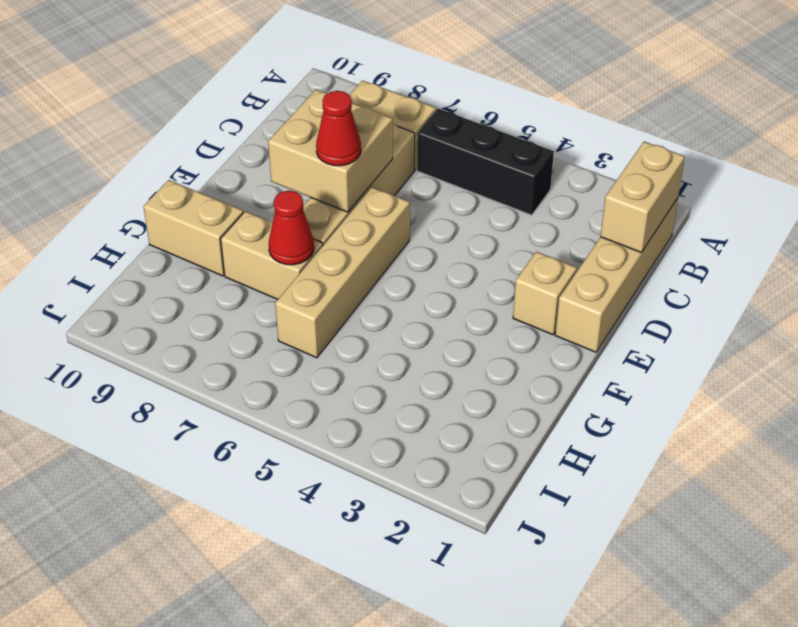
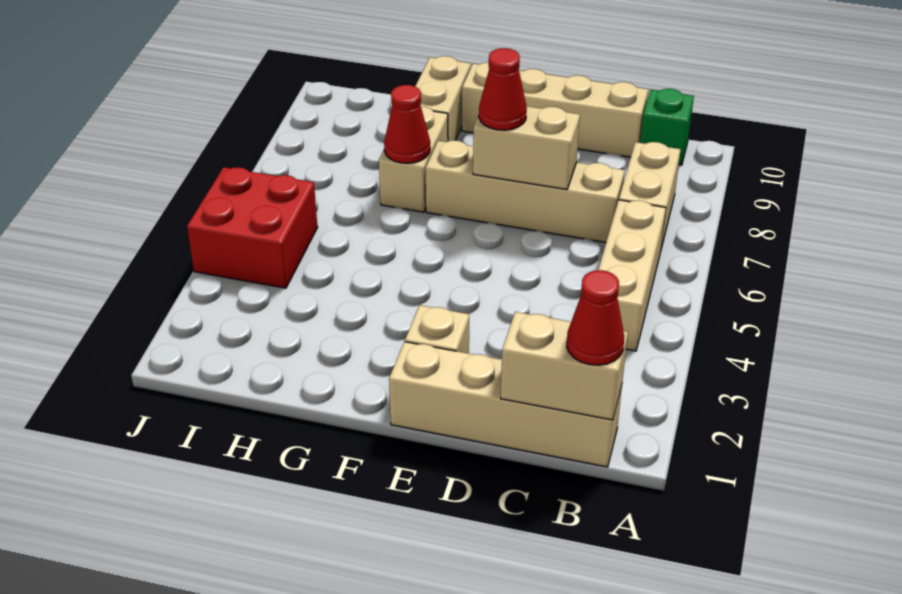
none -> red 1x1 cone [567,270,624,365]
black 1x3 brick [417,109,554,215] -> tan 1x3 brick [598,200,666,351]
none -> green 1x1 brick [640,89,694,165]
tan 2x2 brick [268,90,393,212] -> tan 1x2 brick [473,106,580,190]
tan 1x4 brick [275,187,410,358] -> tan 1x4 brick moved to [462,63,648,157]
none -> red 2x2 brick [187,167,318,288]

